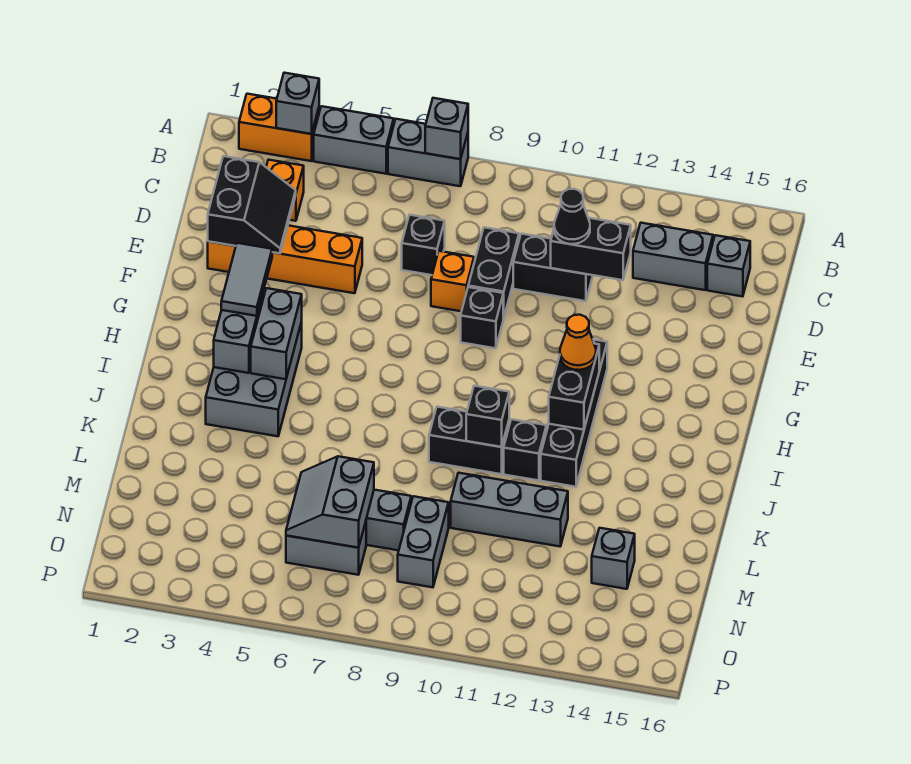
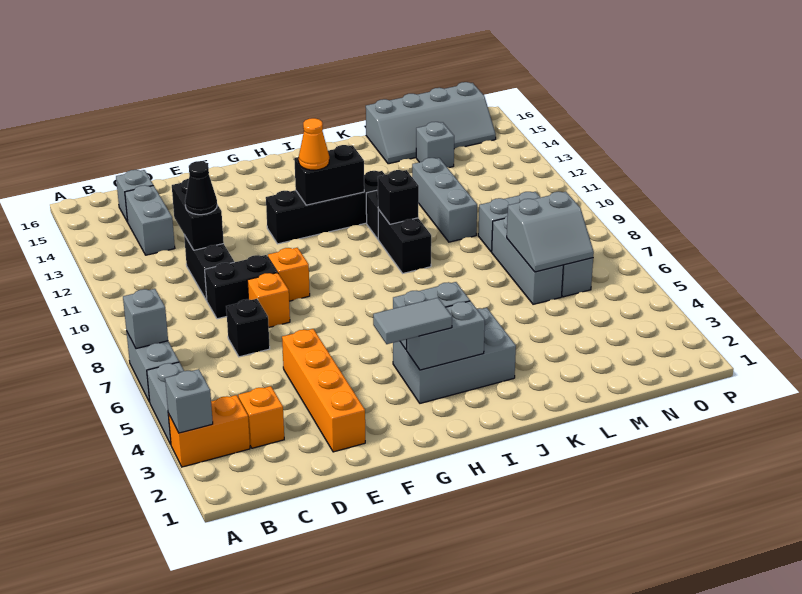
orange 1x2 brick [239,94,319,161] -> orange 1x2 brick turned to [168,395,250,467]
black 2x2 slope [208,156,296,253] -> none
black 1x1 brick [461,287,503,348] -> orange 1x1 brick [268,248,310,301]
none -> grey 2x4 slope [366,82,496,164]

